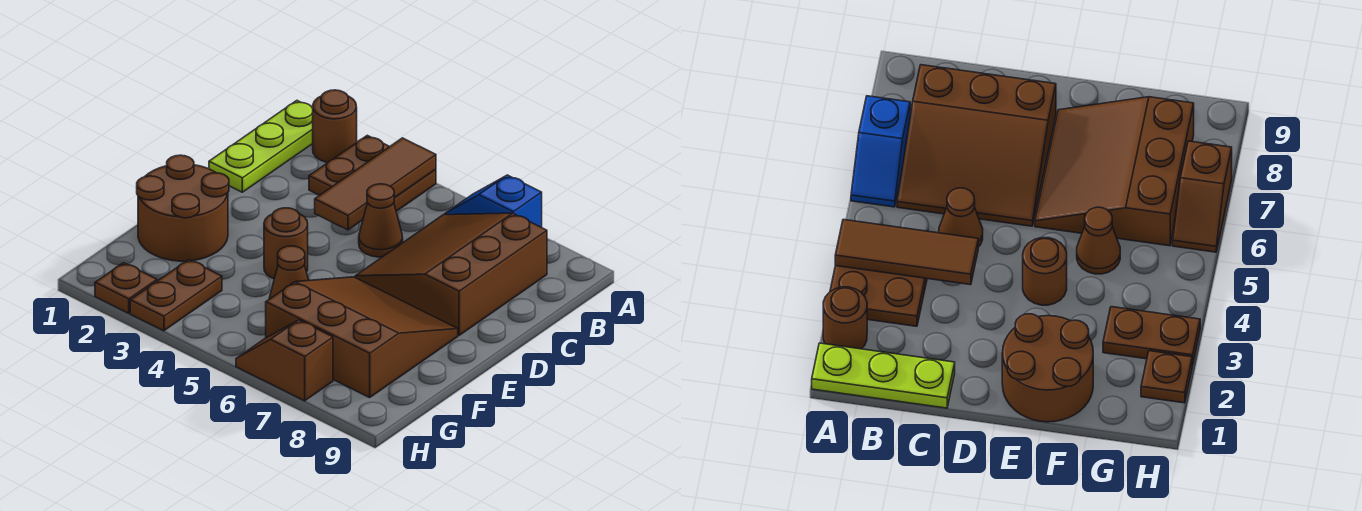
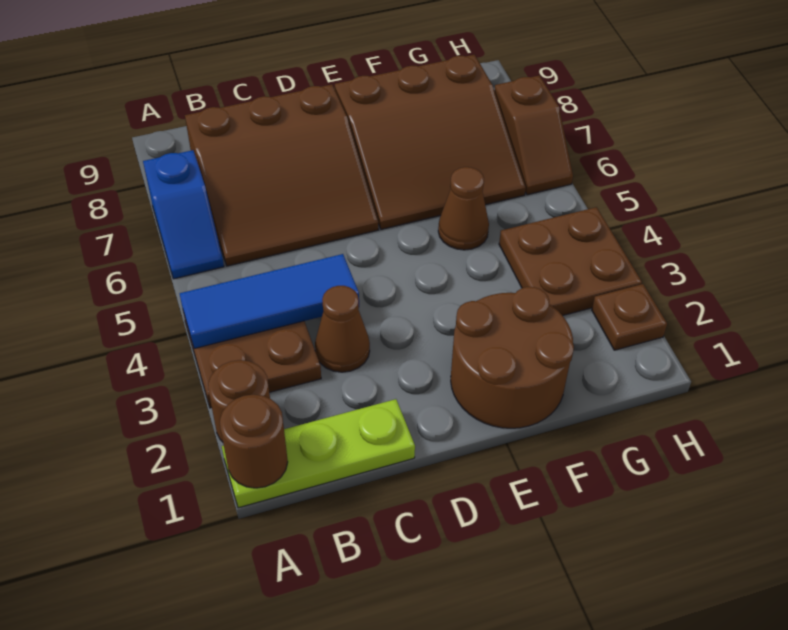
brown 1x3 tile [315,138,436,230] -> blue 1x3 tile [180,254,359,349]
brown 1x1 cone [359,184,403,257] -> brown 1x1 cone moved to [315,286,370,372]
brown 1x1 round brick [264,208,308,279] -> brown 1x1 round brick moved to [220,394,288,488]
brown 3x3 slope [266,277,458,398] -> brown 3x3 slope turned to [335,55,526,229]
brown 1x2 plate [130,260,222,331] -> brown 2x2 plate [499,207,642,316]

